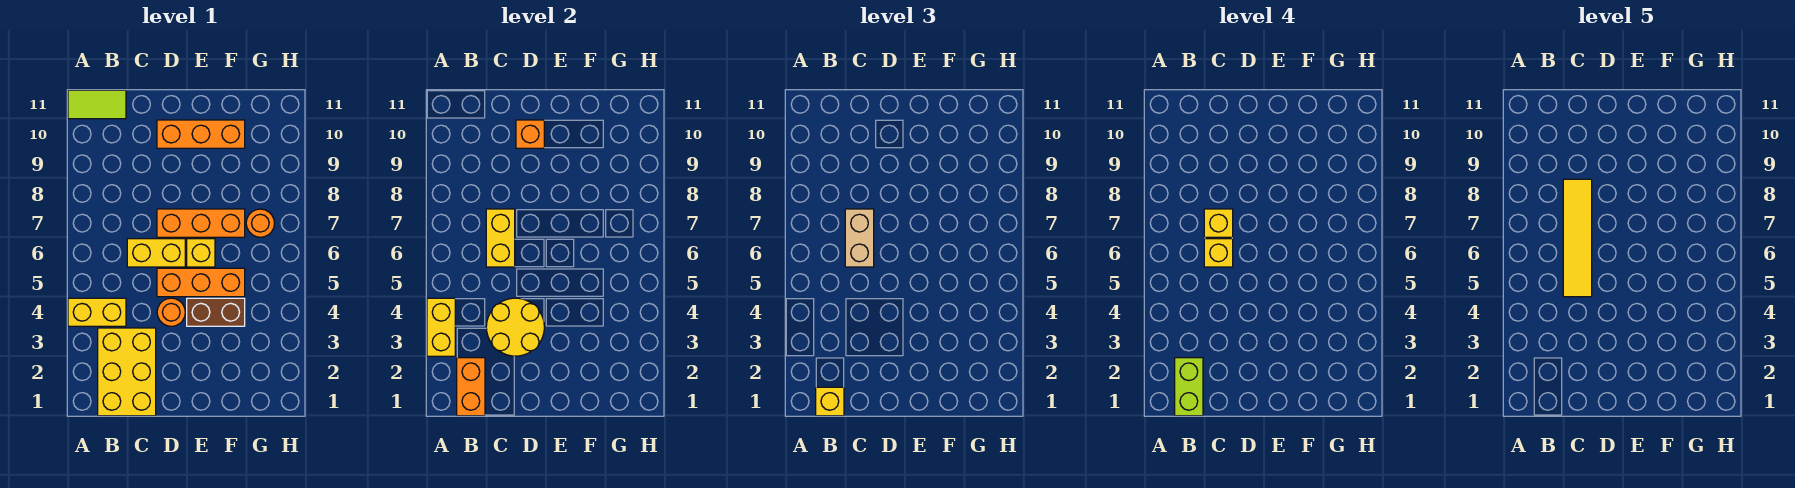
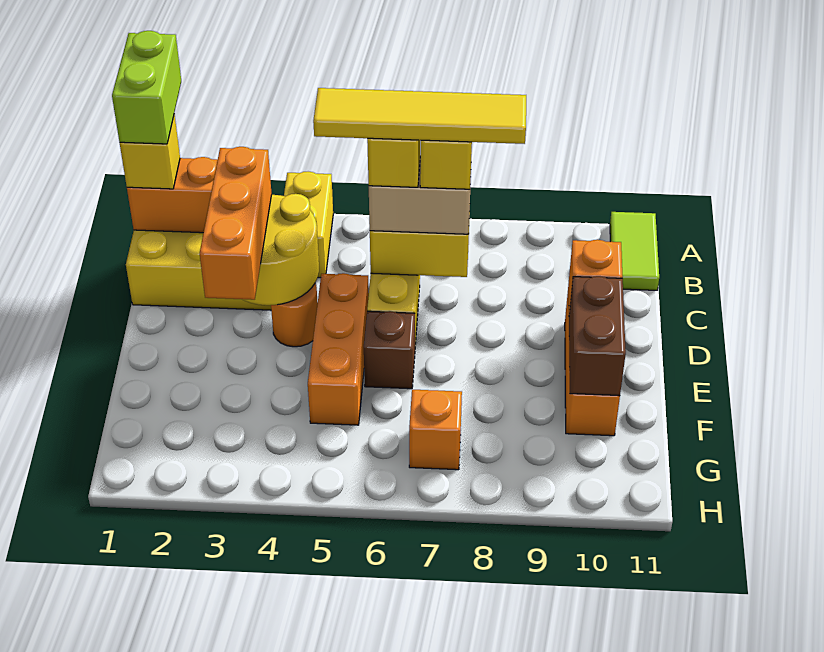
yellow 1x2 brick [427,298,455,356] -> none
lime 1x2 brick [1175,358,1203,416] -> lime 1x2 brick turned to [112,31,181,144]
orange 1x3 brick [157,209,245,237] -> orange 1x3 brick moved to [200,147,272,300]
brown 1x2 brick [187,298,245,326] -> brown 1x2 brick moved to [569,276,626,396]
yellow 1x1 brick [187,239,215,267] -> brown 1x1 brick [364,311,415,389]
orange 1x1 round brick [246,209,274,237] -> orange 1x1 brick [409,390,462,470]

